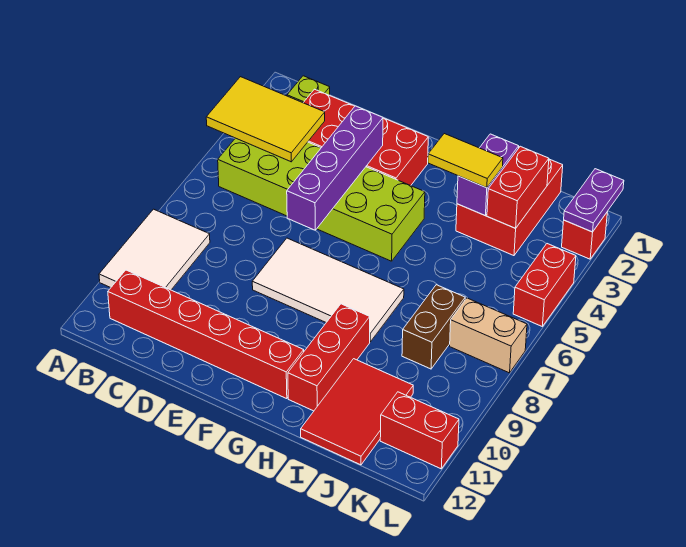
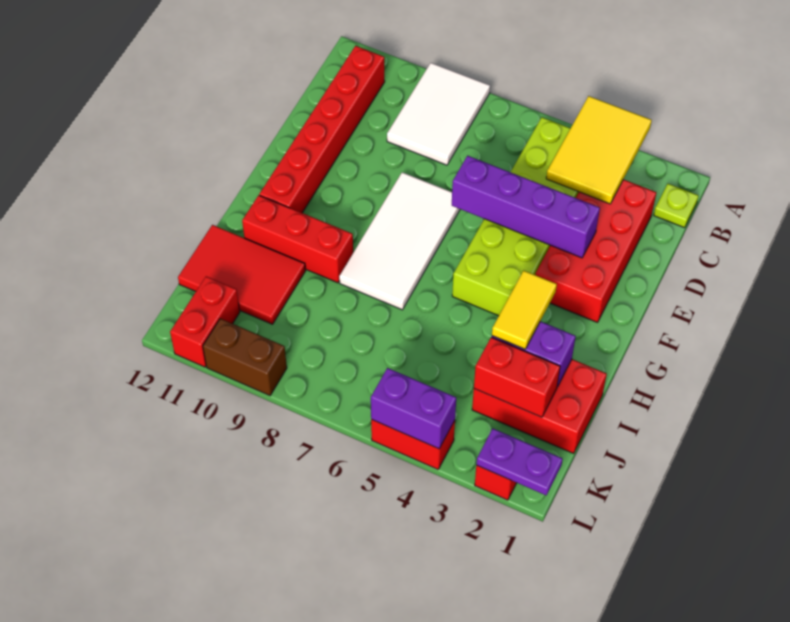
white 2x3 tile [99,209,210,290] -> white 2x3 tile turned to [387,63,490,165]
brown 1x2 brick [402,285,465,369] -> brown 1x2 brick moved to [203,318,287,396]
tan 1x2 brick [450,298,527,373] -> none
none -> purple 1x2 brick [371,368,456,449]

